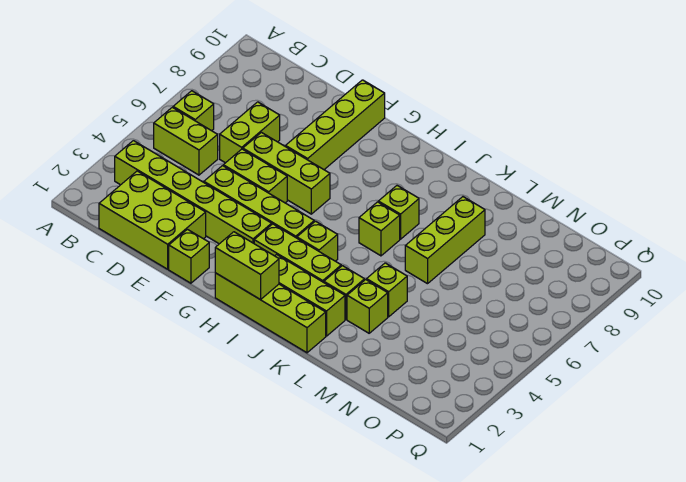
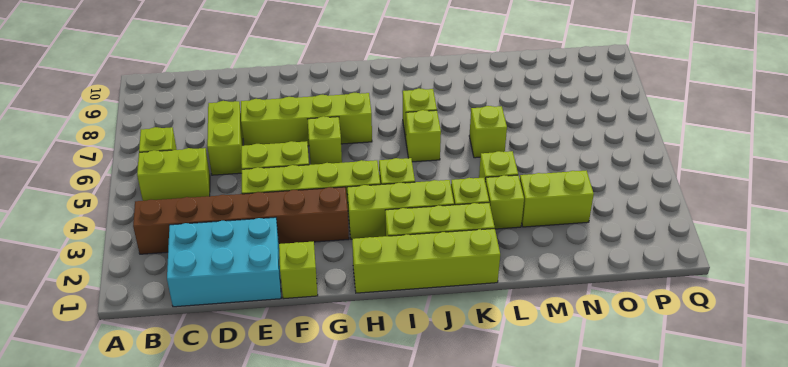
lime 1x6 brick [115,141,272,244] -> brown 1x6 brick [133,187,349,254]
lime 2x3 brick [99,171,206,269] -> cyan 2x3 brick [167,217,281,307]
lime 1x3 brick [243,132,330,214] -> lime 1x1 brick [308,116,342,165]
lime 1x4 brick [286,80,385,169] -> lime 1x4 brick turned to [241,93,372,146]
lime 1x2 brick [215,232,279,300] -> lime 1x2 brick moved to [520,171,594,227]
lime 1x3 brick [405,197,485,284] -> lime 1x1 brick [469,106,507,158]

